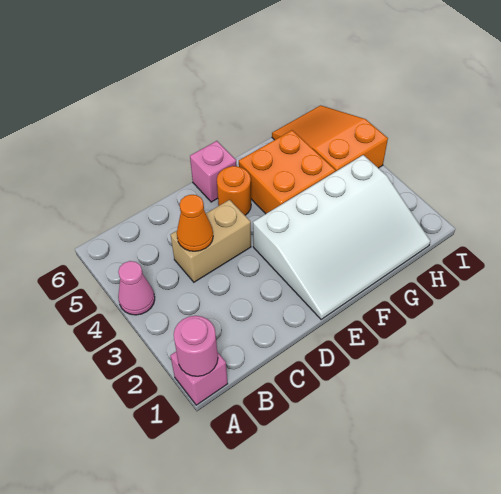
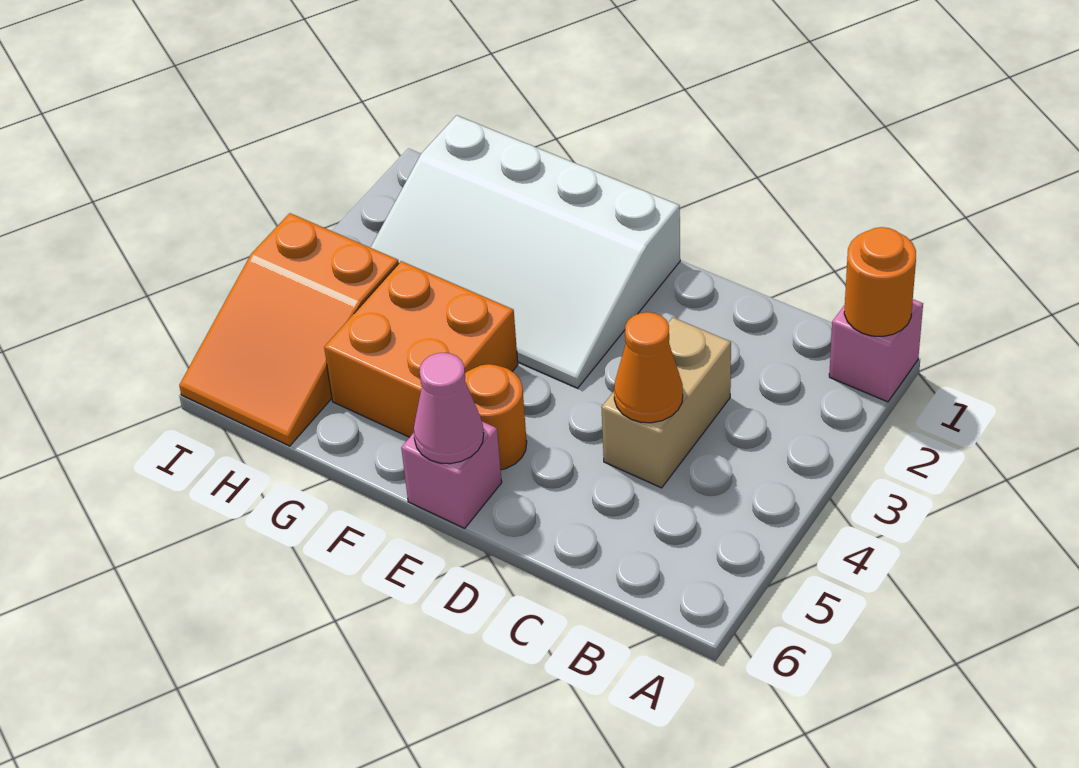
pink 1x1 round brick [174,316,218,376] -> orange 1x1 round brick [844,227,916,336]
pink 1x1 cone [118,261,155,315] -> pink 1x1 cone moved to [414,353,484,464]
tan 1x2 brick [171,200,251,282] -> tan 1x2 brick turned to [601,318,731,488]
white 3x4 slope [253,155,430,320] -> white 3x4 slope turned to [370,115,680,388]

